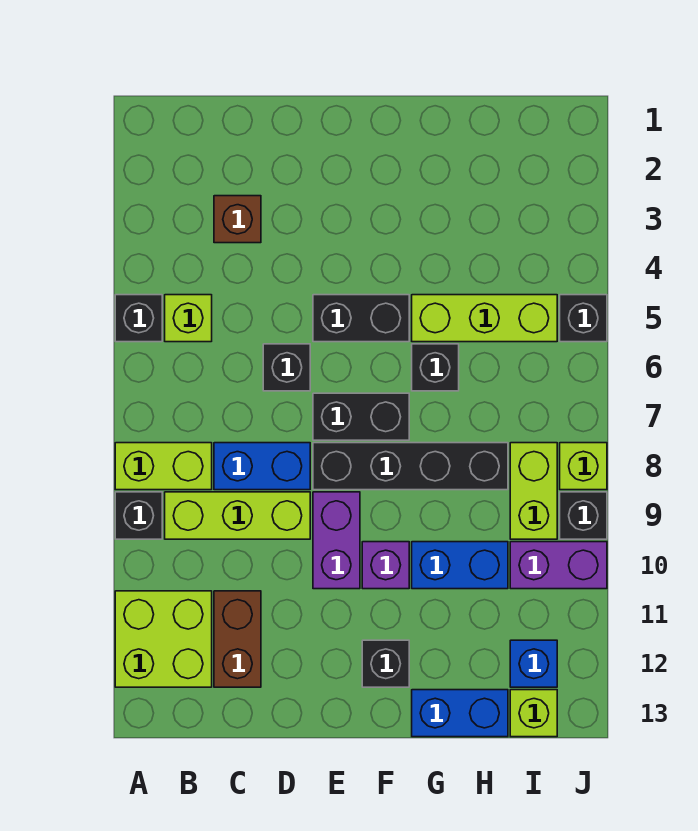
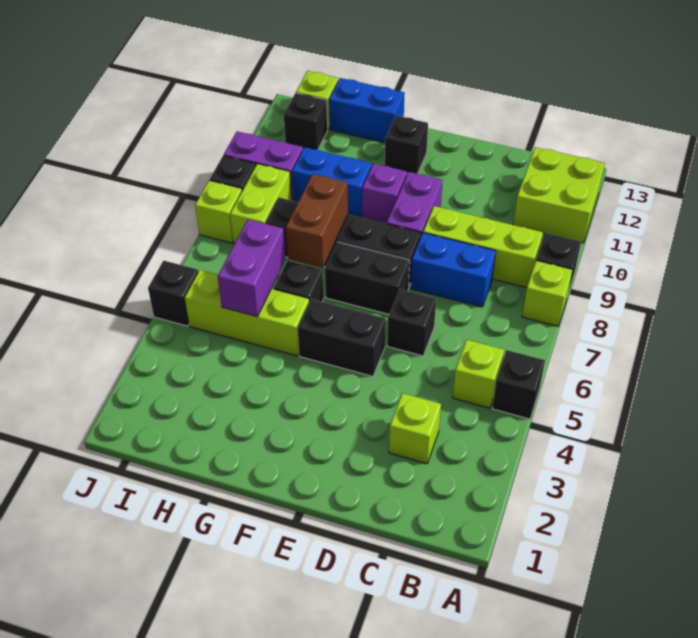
lime 1x2 brick [115,443,212,490] -> lime 1x1 brick [522,261,573,326]
brown 1x1 brick [214,196,261,243] -> lime 1x1 brick [389,393,441,464]
brown 1x2 brick [214,591,261,687] -> brown 1x2 brick moved to [286,174,348,268]
none -> purple 1x2 brick [218,220,285,317]
blue 1x1 brick [510,640,557,687] -> black 1x1 brick [284,93,328,150]

